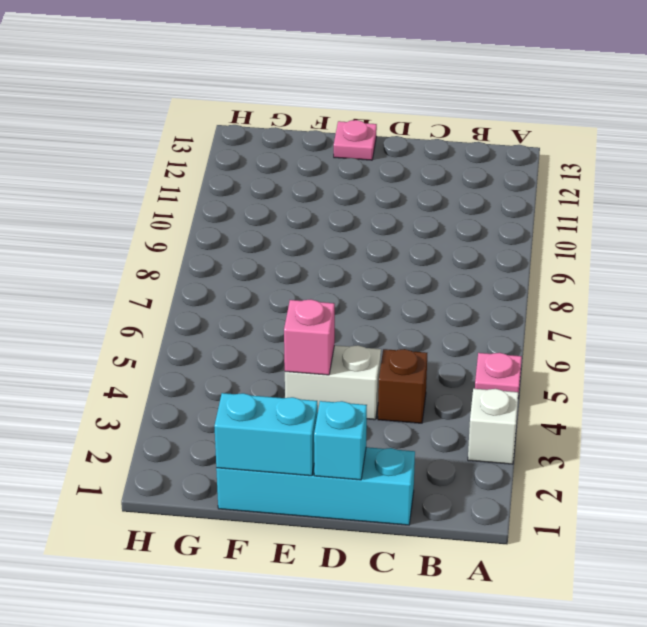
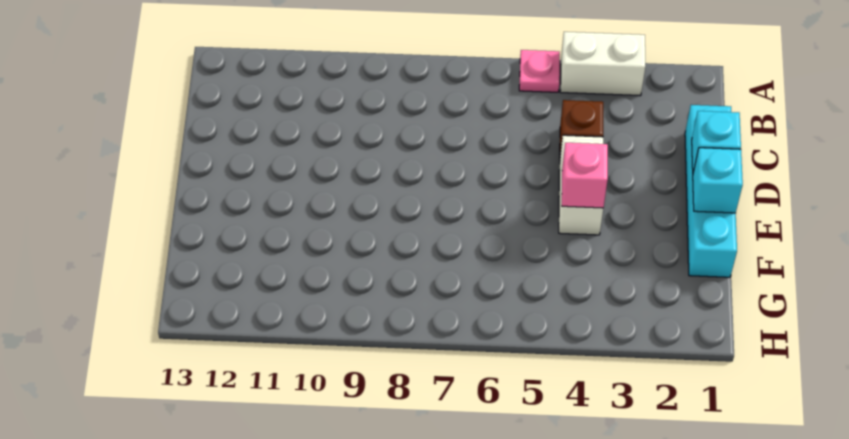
white 1x1 brick [468,389,519,464] -> white 1x2 brick [560,32,645,96]
cyan 1x2 brick [214,393,318,476] -> cyan 1x1 brick [693,148,743,213]
pink 1x1 plate [334,120,377,160] -> none

